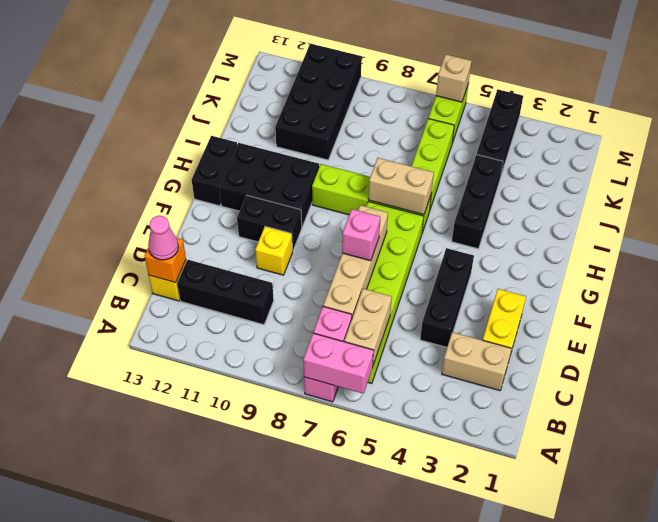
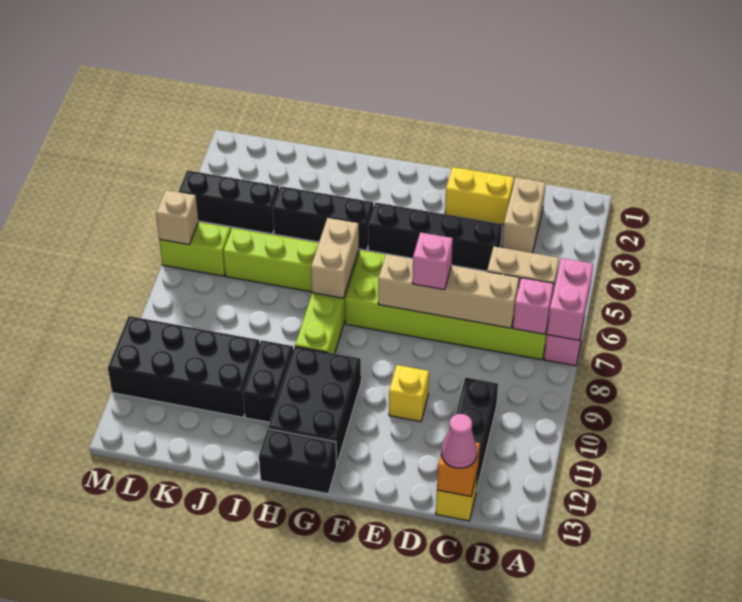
black 1x3 brick [420,248,474,347] -> black 1x4 brick [368,202,502,271]
black 1x2 brick [237,195,302,251] -> black 1x2 brick moved to [243,340,293,422]

